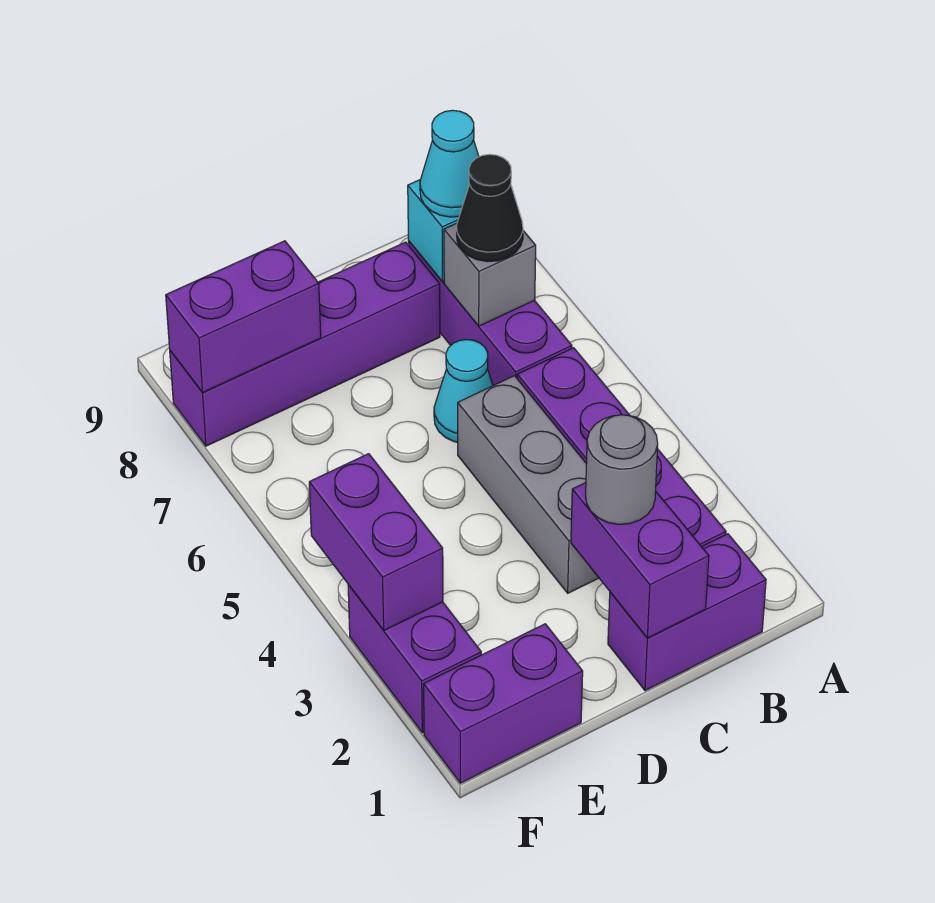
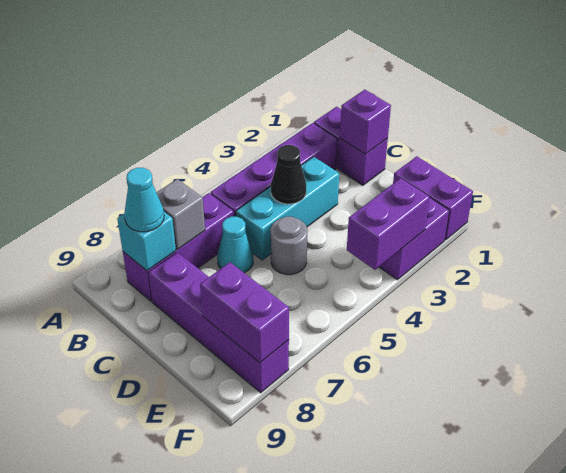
black 1x1 cone [457,154,523,262] -> black 1x1 cone moved to [271,145,306,204]
purple 1x2 brick [571,483,709,638] -> purple 1x1 brick [340,90,391,154]
grey 1x1 round brick [586,415,658,524] -> grey 1x1 round brick moved to [271,217,307,275]
grey 1x3 brick [458,376,599,593] -> cyan 1x3 brick [236,157,339,260]

